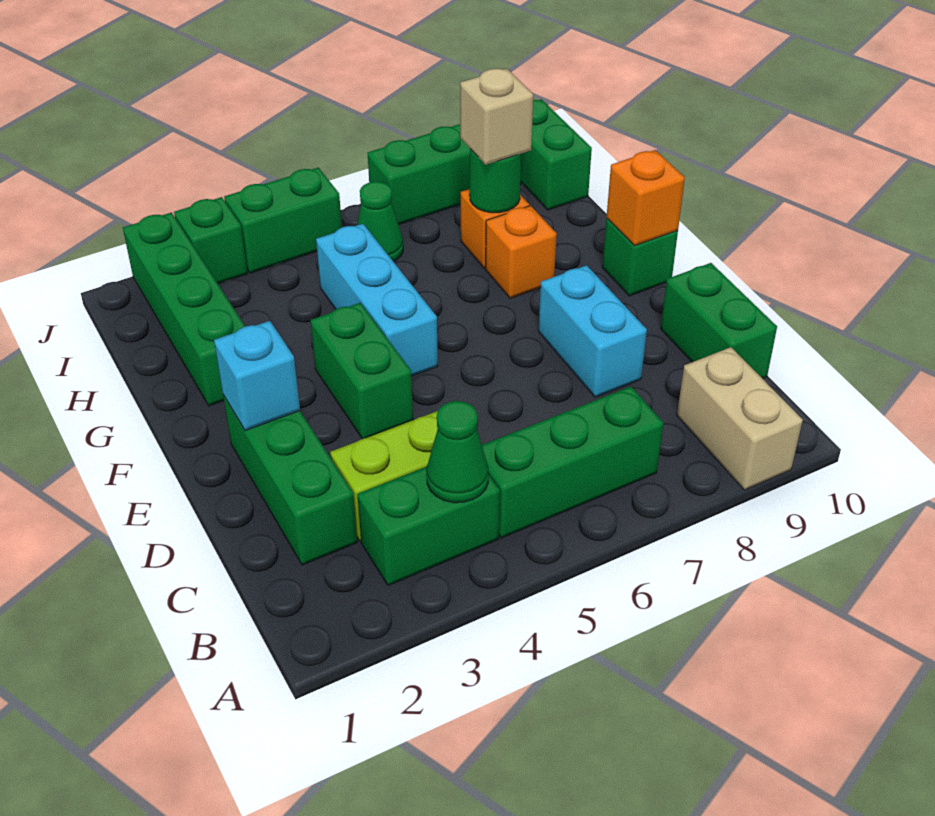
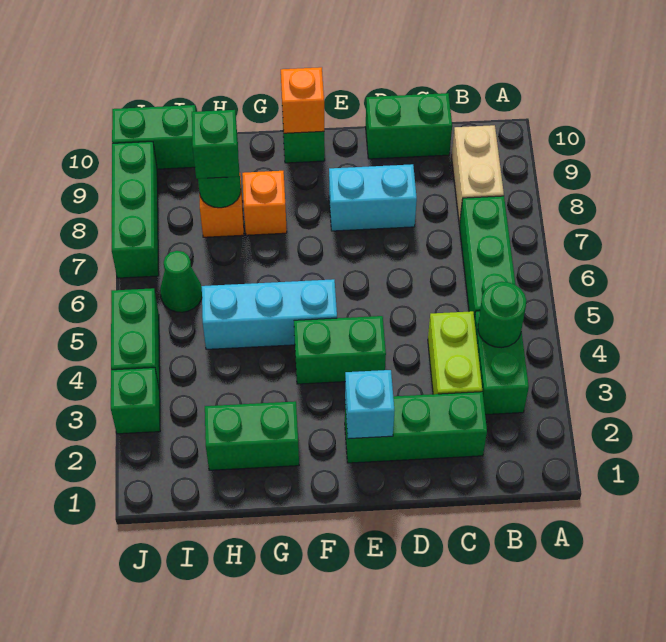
tan 1x2 brick [677,347,803,490] -> tan 1x2 brick turned to [452,125,504,224]
green 1x1 cone [427,401,488,503] -> green 1x1 round brick [478,282,526,348]
green 1x4 brick [123,213,245,406] -> green 1x2 brick [205,401,299,470]
tan 1x1 brick [460,69,533,165] -> green 1x1 brick [192,110,239,179]

